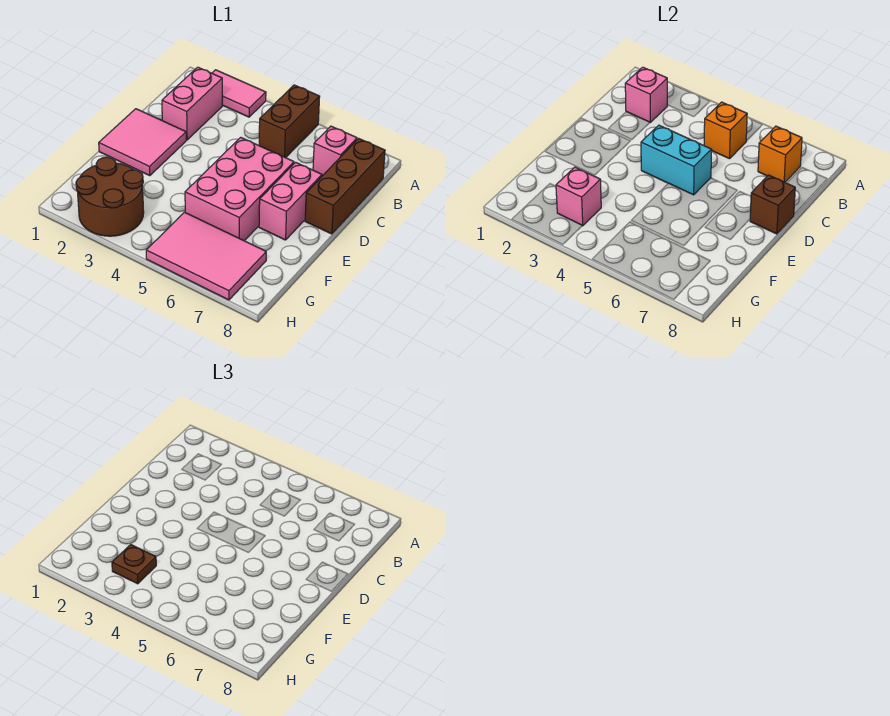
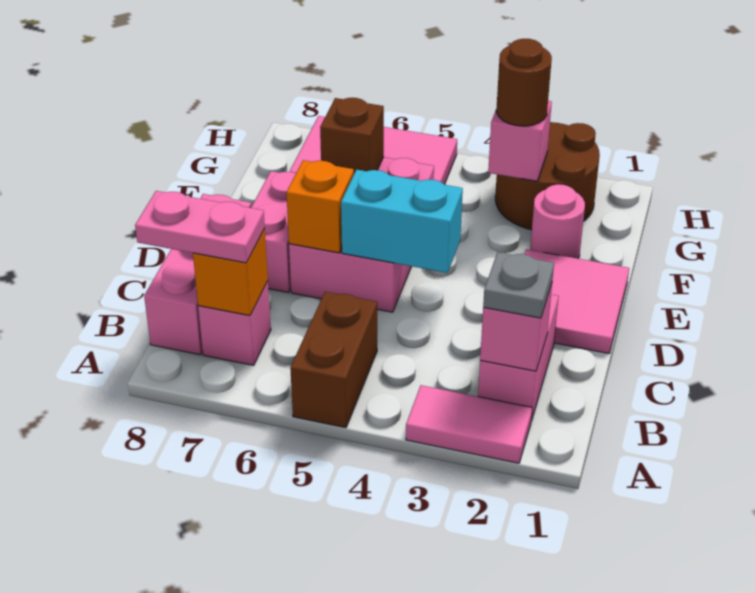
none -> grey 1x1 plate [483,252,554,318]
orange 1x1 brick [704,102,747,159] -> orange 1x1 brick moved to [286,160,354,253]
none -> pink 1x2 plate [135,191,265,263]
brown 1x3 brick [305,138,385,234] -> pink 1x3 brick [144,194,251,355]
brown 1x1 brick [750,175,795,234] -> brown 1x1 brick moved to [320,98,384,173]
none -> pink 1x1 round brick [530,184,585,259]
brown 1x1 plate [112,545,156,584] -> brown 1x1 round brick [496,39,552,126]

